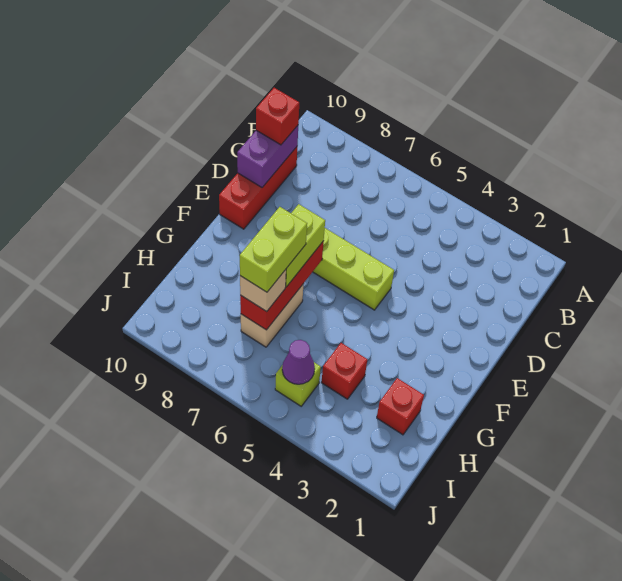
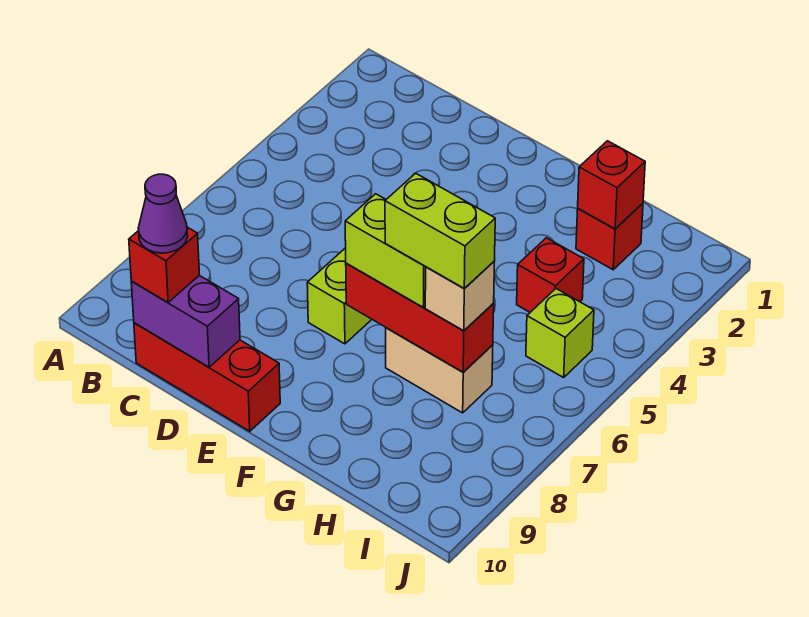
none -> red 1x1 brick [578,141,645,229]
purple 1x1 cone [282,340,315,384] -> purple 1x1 cone moved to [138,174,188,253]

